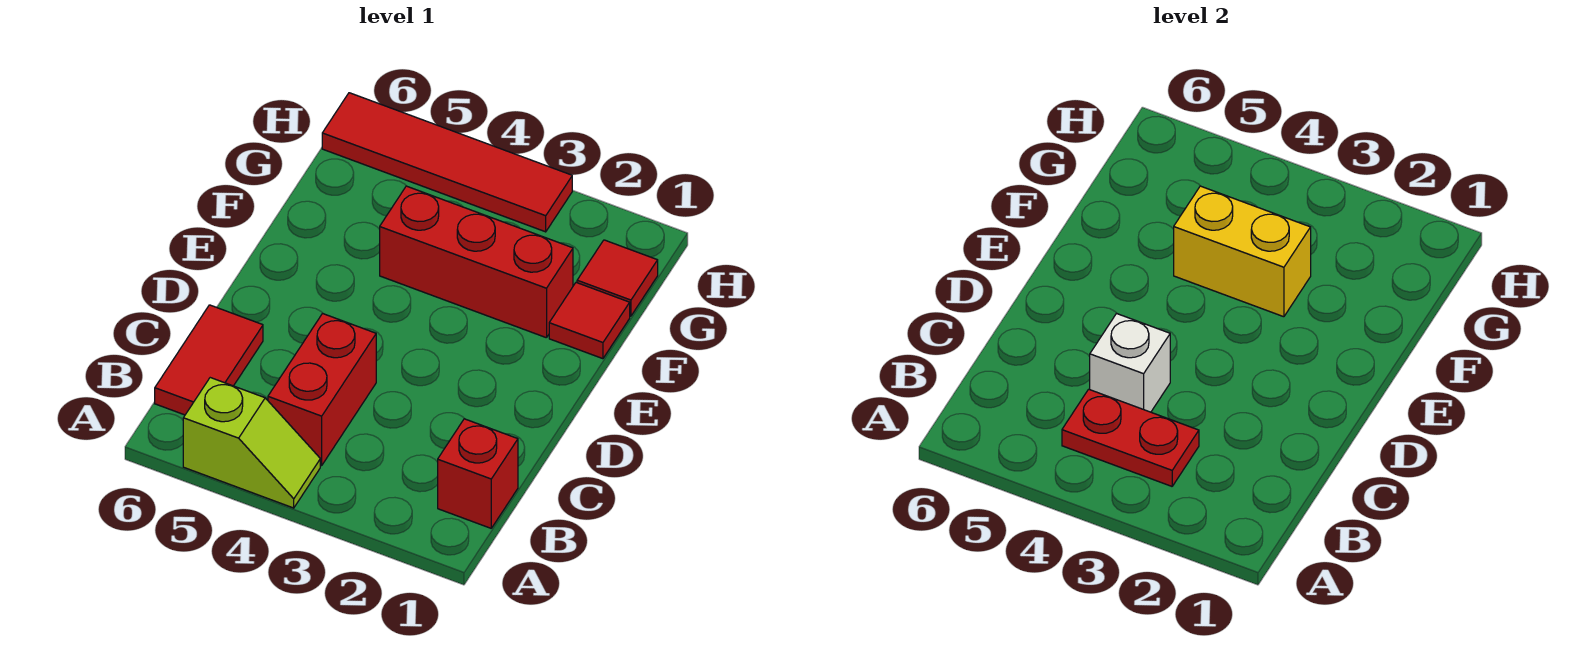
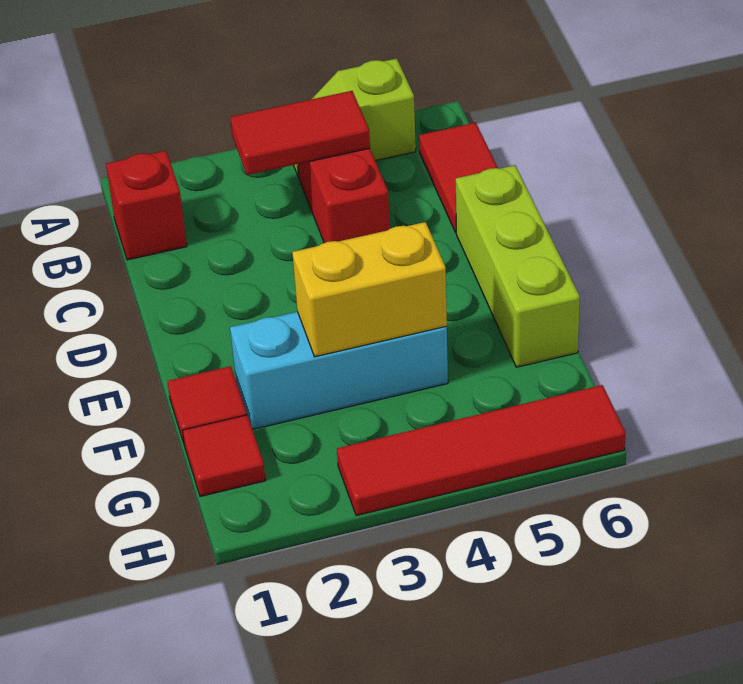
red 1x2 plate [1062,389,1199,486] -> red 1x2 tile [230,91,370,175]
white 1x1 brick [1090,313,1170,412] -> none
none -> lime 1x3 brick [456,165,580,367]
red 1x3 brick [380,186,573,338] -> cyan 1x3 brick [230,312,448,429]

